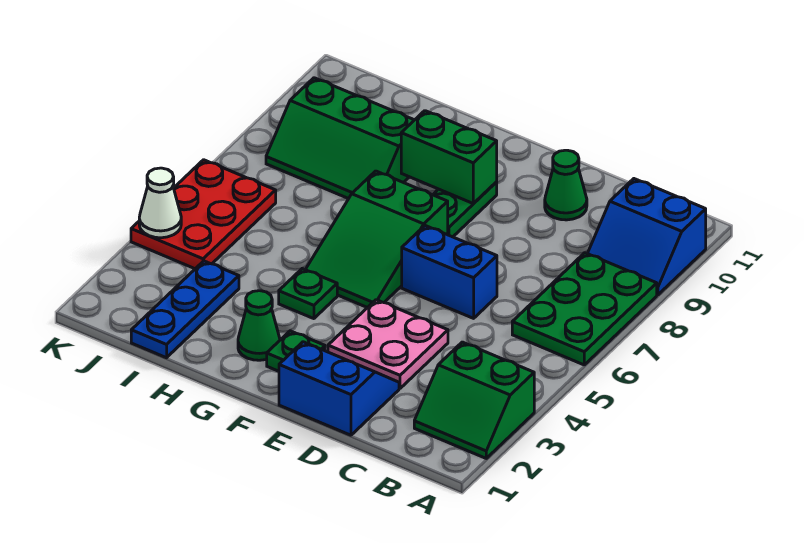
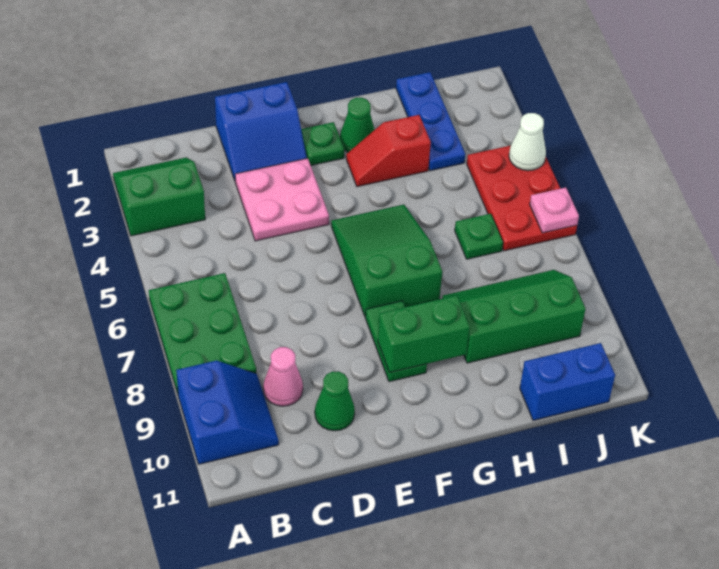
blue 2x2 slope [587,179,706,295] -> blue 2x2 slope turned to [176,361,279,464]
none -> pink 1x1 cone [263,347,303,406]
blue 1x2 brick [402,226,497,318] -> blue 1x2 brick moved to [520,343,615,420]
none -> red 1x2 slope [346,115,431,187]
green 1x1 plate [279,268,337,319] -> green 1x1 plate moved to [455,214,503,259]
none -> pink 1x1 plate [530,188,579,233]

